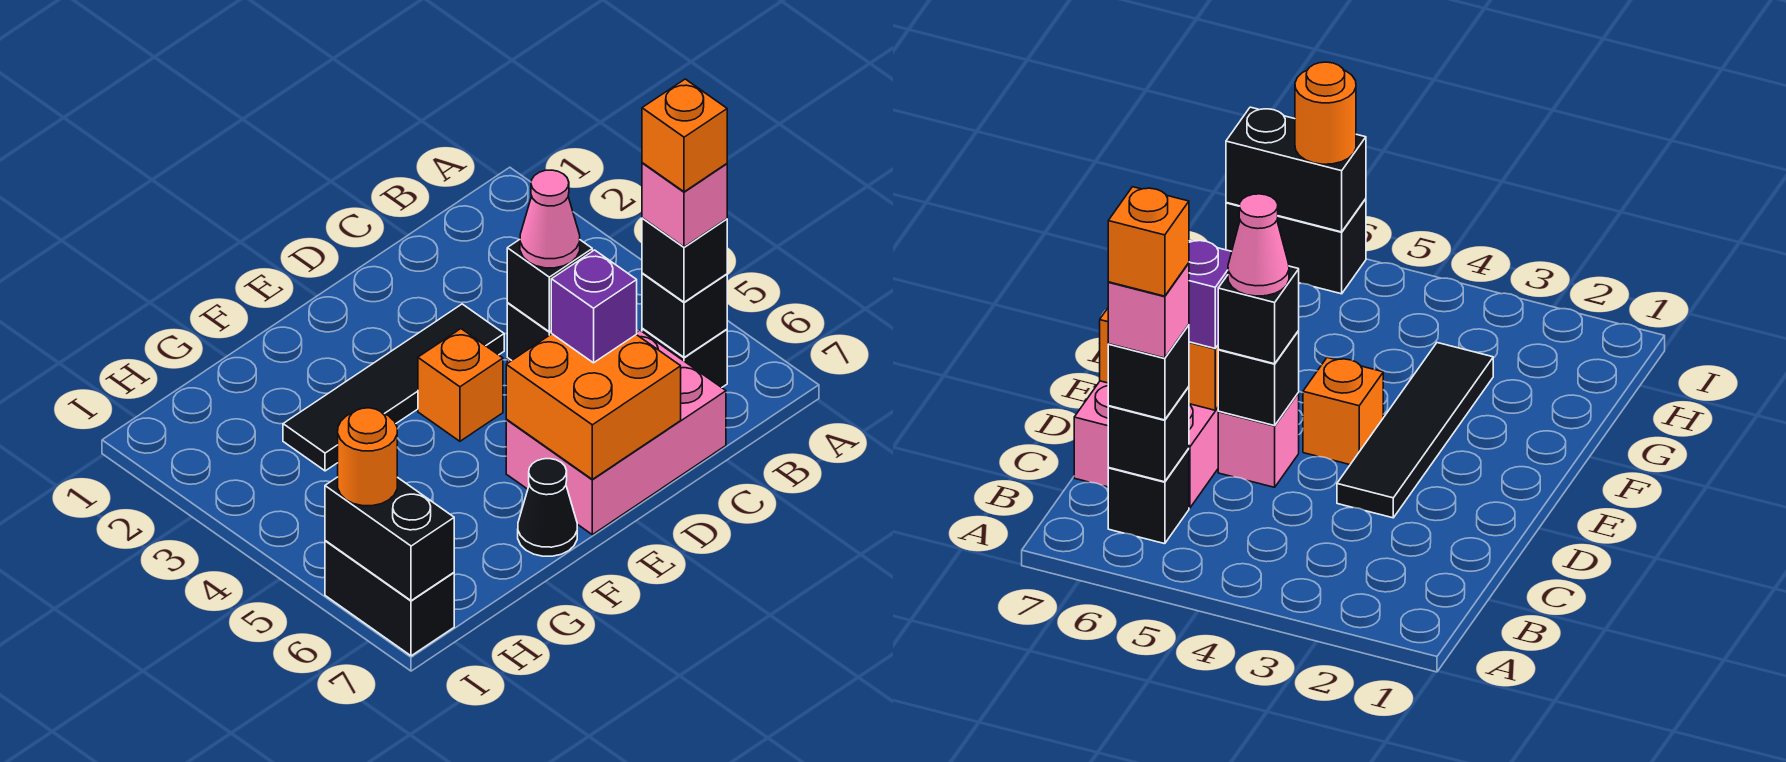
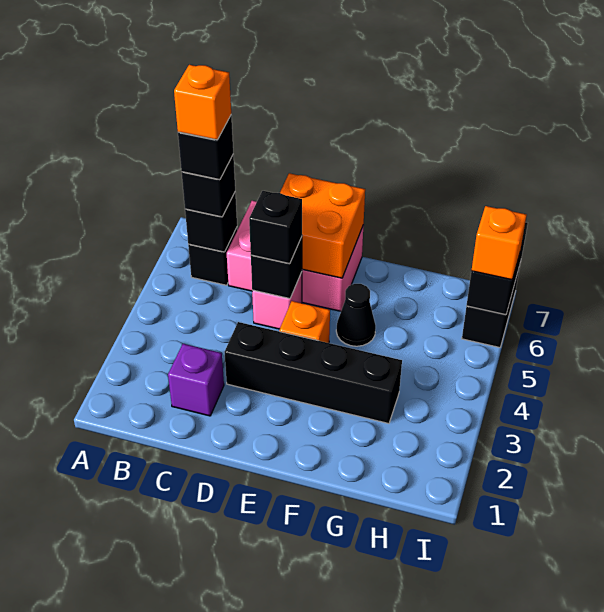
pink 1x1 brick [642,163,727,247] -> black 1x1 brick [178,116,233,180]
black 1x4 tile [283,304,504,471] -> black 1x4 brick [225,322,402,424]
pink 1x1 cone [520,170,580,268] -> none
purple 1x1 brick [551,250,637,363] -> purple 1x1 brick moved to [168,344,224,416]
black 1x1 cone [518,459,577,556] -> black 1x1 cone moved to [336,284,376,346]
orange 1x1 round brick [338,408,397,506] -> orange 1x1 brick [471,206,527,280]

